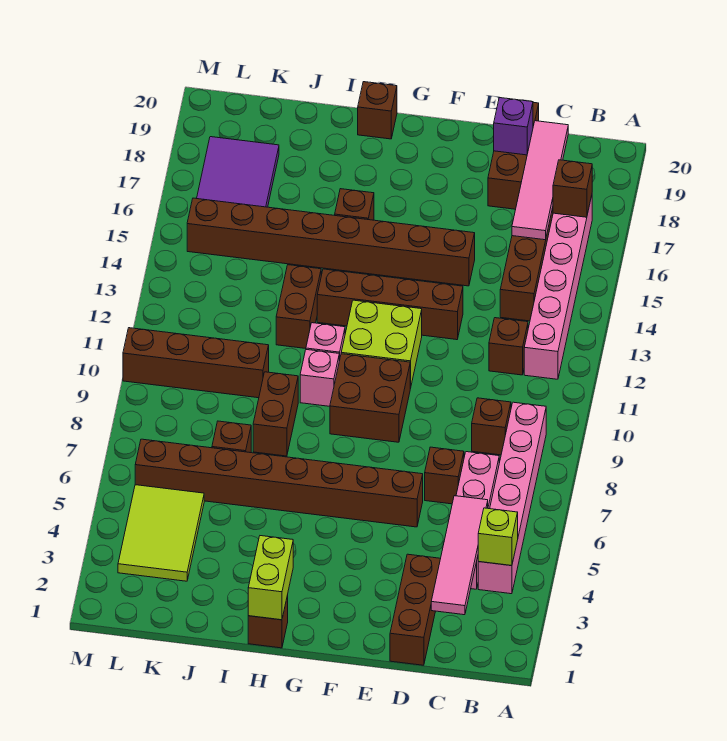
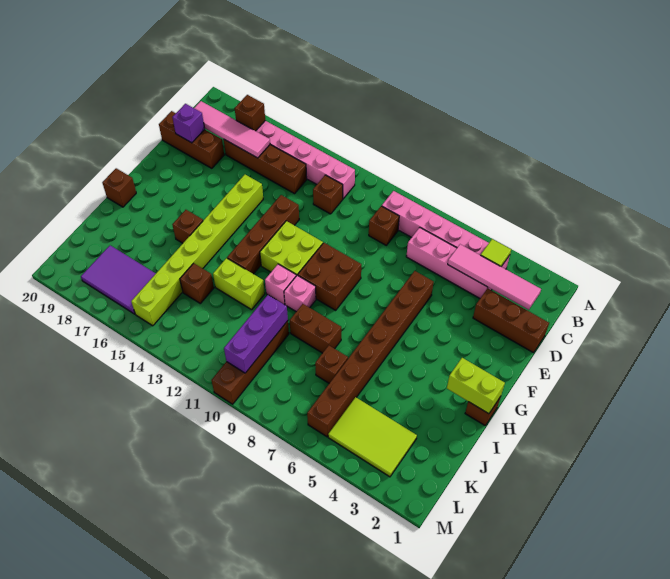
lime 1x1 brick [478,508,518,566] -> lime 1x1 tile [481,239,511,266]
brown 1x1 brick [425,447,464,504] -> brown 1x1 brick moved to [180,263,214,303]
brown 1x8 brick [187,198,475,286] -> lime 1x8 brick [131,175,263,326]
brown 1x2 brick [276,265,321,349] -> lime 1x2 brick [213,258,265,310]
none -> purple 1x3 brick [224,295,288,373]

